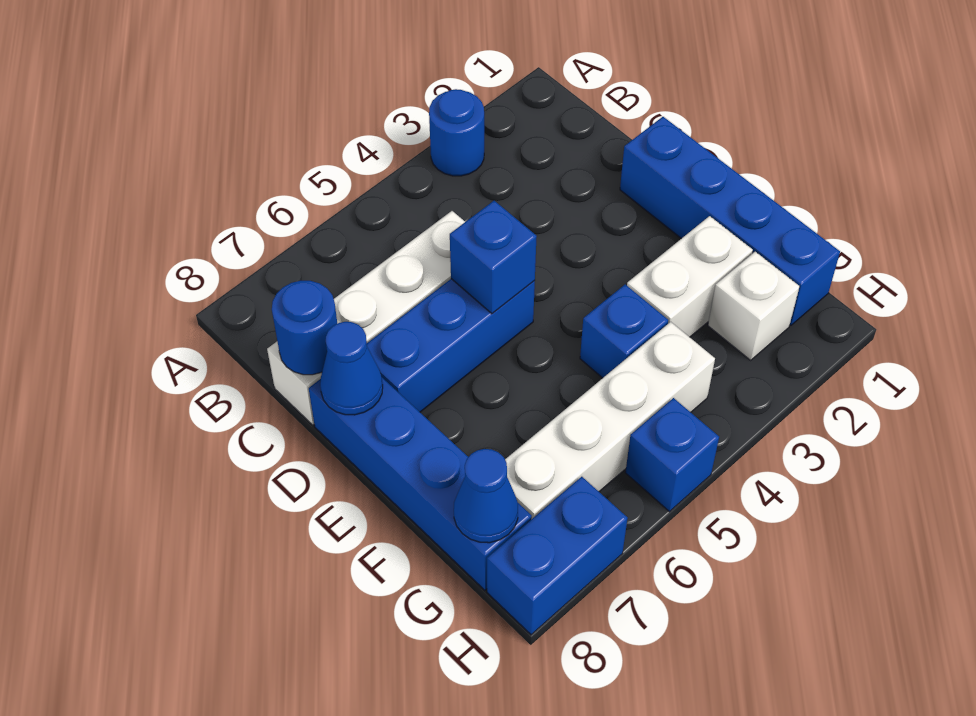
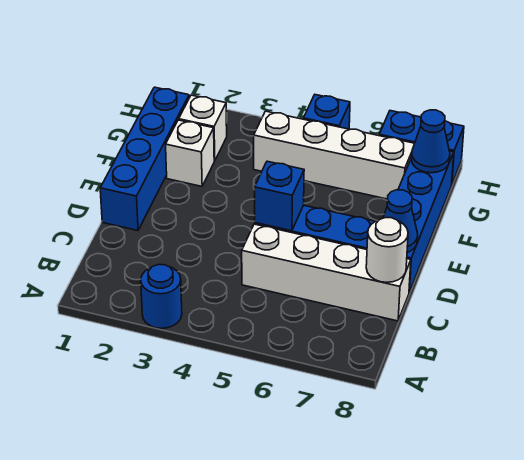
blue 1x1 round brick [272,281,337,375] -> white 1x1 round brick [366,218,408,282]
white 1x2 brick [627,216,753,337] -> white 1x1 brick [166,120,214,186]
blue 1x1 brick [580,284,668,378] -> none

